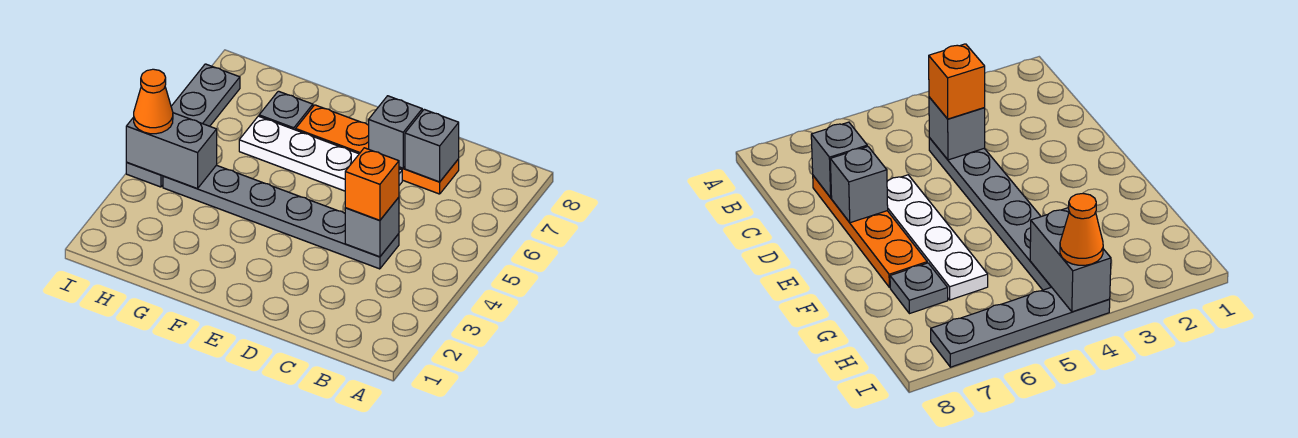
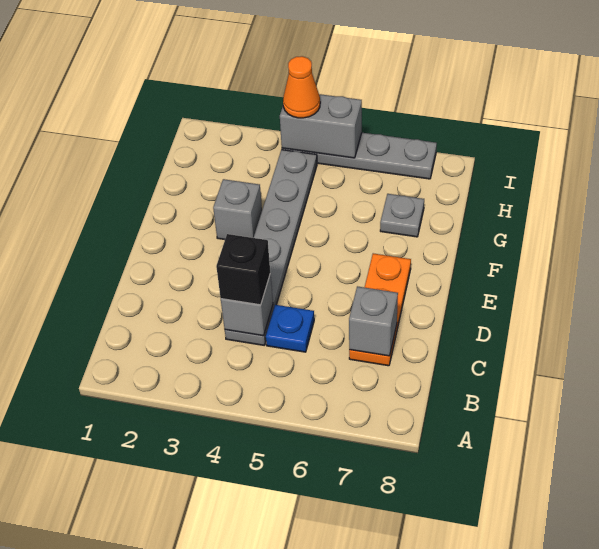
orange 1x1 brick [345,148,399,220] -> black 1x1 brick [216,234,270,305]
none -> blue 1x1 plate [266,305,314,352]
orange 1x4 plate [296,105,459,194] -> orange 1x3 plate [349,253,411,366]
white 1x4 plate [239,116,402,191] -> none
grey 1x1 brick [369,96,422,168] -> grey 1x1 brick moved to [213,179,262,240]
grey 1x2 brick [126,113,217,189] -> grey 1x2 brick turned to [280,94,362,158]

